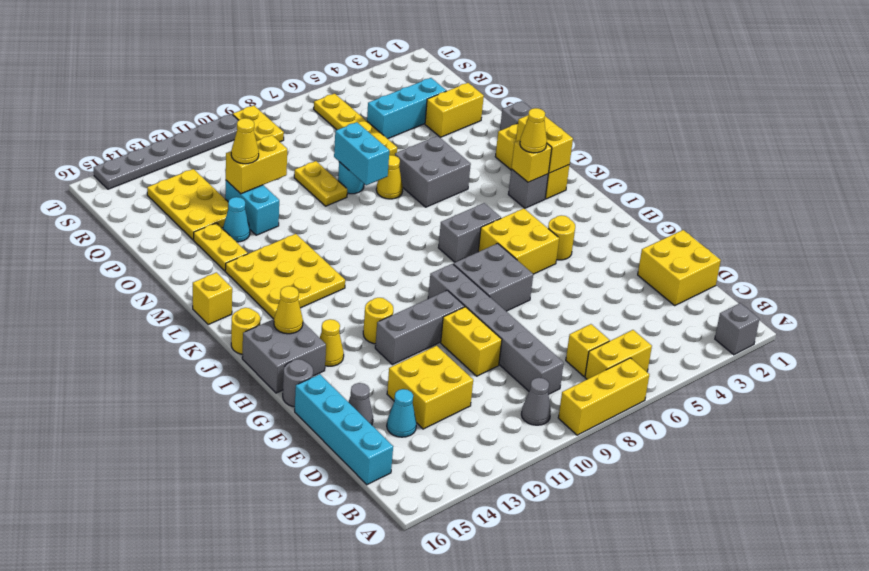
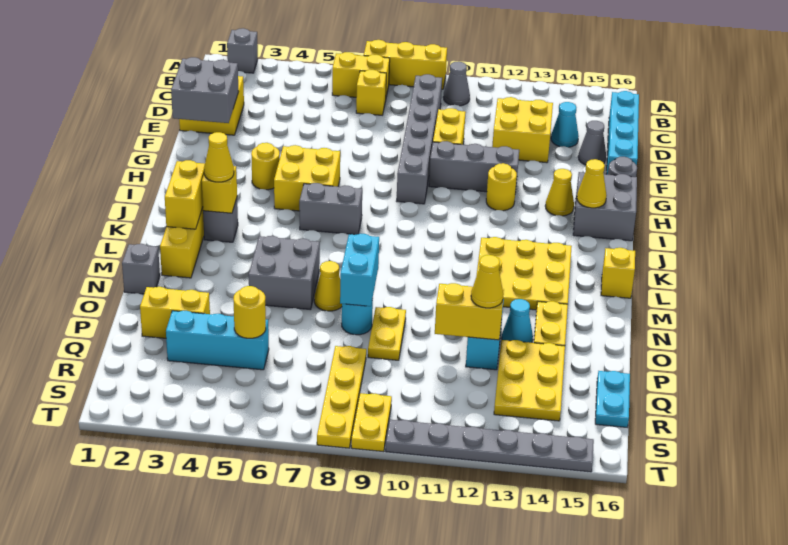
grey 2x2 brick [453,243,533,311] -> grey 2x2 brick moved to [171,57,239,123]
yellow 1x1 round brick [231,308,260,354] -> yellow 1x1 round brick moved to [233,286,266,338]
yellow 1x4 plate [314,94,397,156] -> yellow 1x4 plate moved to [317,346,366,448]
none -> cyan 1x2 plate [595,371,630,427]

